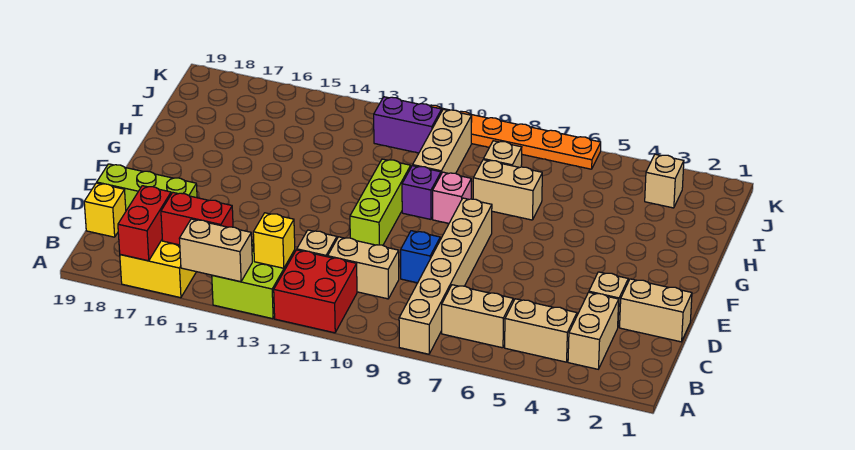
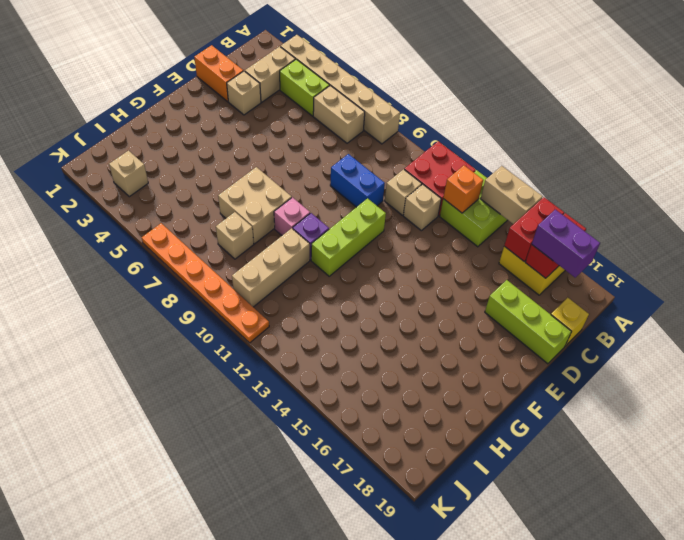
tan 1x6 brick [399,198,492,354] -> tan 1x6 brick turned to [281,35,400,144]
tan 1x2 brick [505,299,577,362] -> lime 1x2 brick [280,59,330,116]
yellow 1x1 brick [253,213,295,268] -> orange 1x1 brick [443,166,483,213]
red 1x2 brick [161,193,233,245] -> red 1x2 brick turned to [504,197,564,261]
tan 1x2 brick [328,237,399,299] -> tan 1x1 brick [385,169,422,215]
tan 1x2 brick [620,279,692,342] -> orange 1x2 brick [194,45,243,102]
blue 1x1 brick [401,231,440,283] -> blue 1x2 brick [330,154,385,207]
tan 1x2 brick [473,160,542,220] -> tan 2x2 brick [218,167,292,244]
purple 1x2 brick [374,97,442,153] -> purple 1x2 brick moved to [532,210,600,277]

